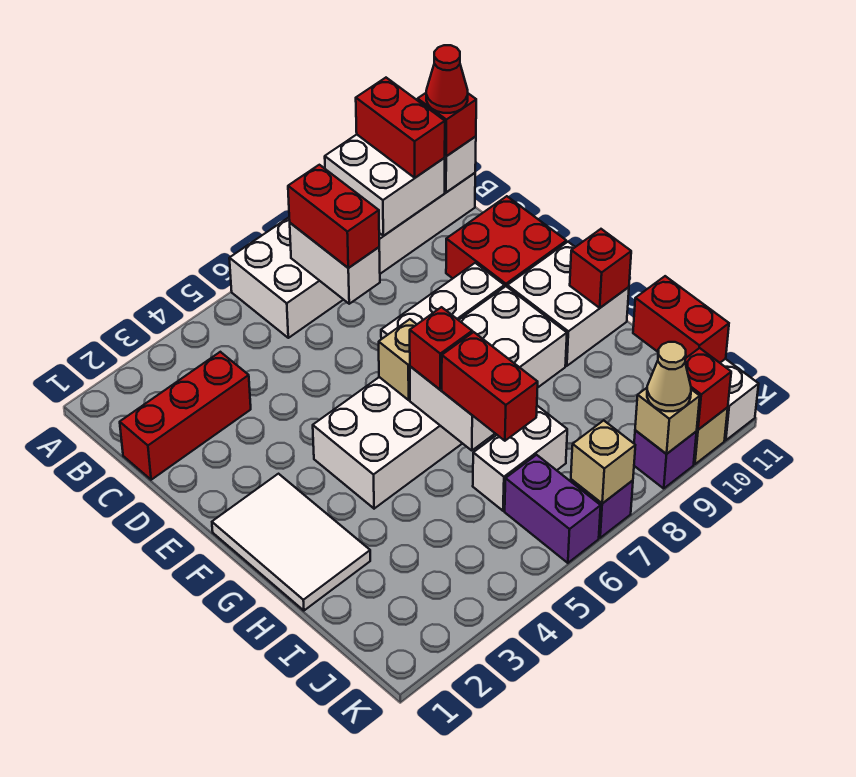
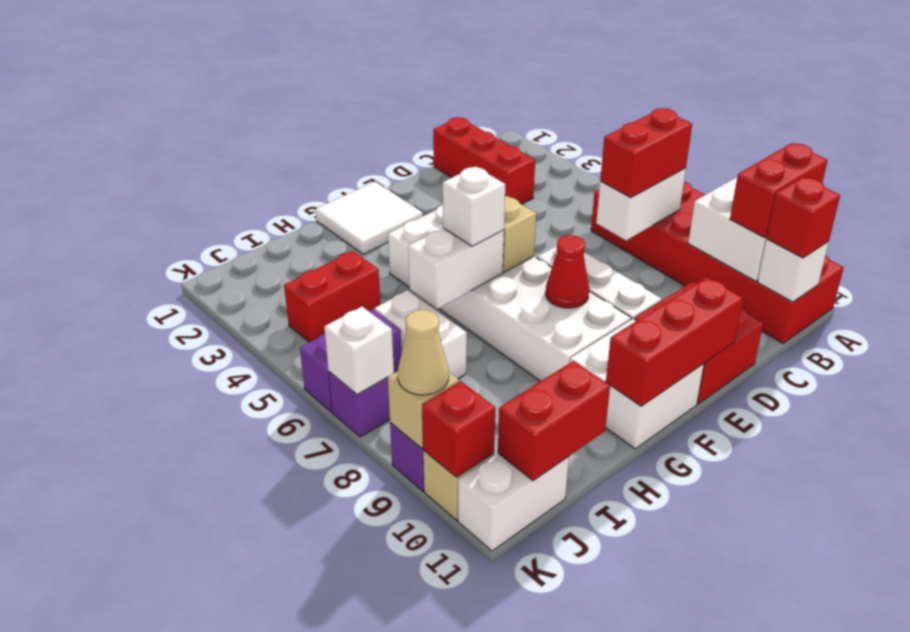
white 2x6 brick [229,173,475,338] -> red 2x6 brick [591,182,844,343]
red 1x1 cone [426,45,468,113] -> red 1x1 cone moved to [546,235,589,308]
white 2x3 tile [212,474,370,611] -> white 2x2 tile [316,182,423,254]
red 1x1 brick [410,307,472,389] -> white 1x1 brick [443,167,505,246]
red 1x1 brick [570,229,631,308] -> red 1x3 brick [606,277,743,406]
red 1x2 brick [442,332,538,441] -> red 1x2 brick moved to [284,251,380,342]
tan 1x1 brick [571,420,635,503] -> white 1x1 brick [324,307,394,394]

